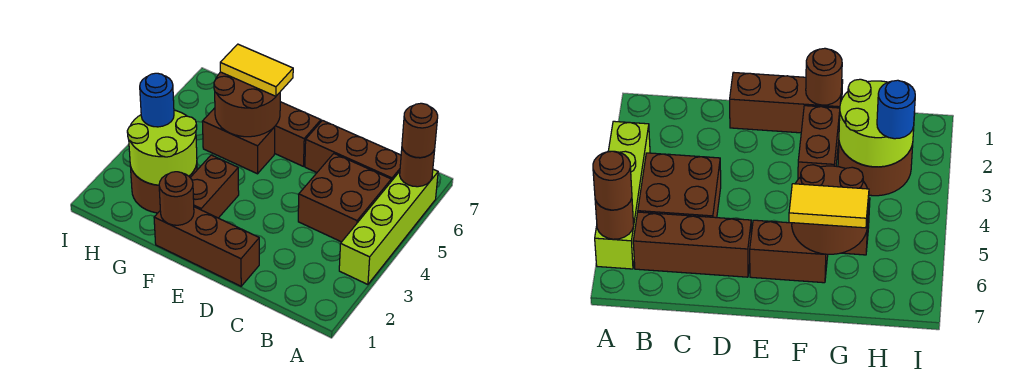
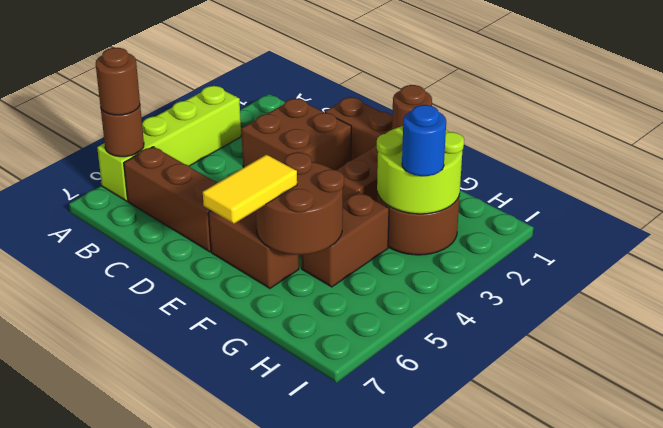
brown 2x2 brick [298,154,391,242] -> brown 2x2 brick moved to [241,98,351,170]
brown 1x2 brick [202,108,275,174] -> brown 1x2 brick turned to [302,192,389,287]
yellow 1x2 tile [220,44,293,96] -> yellow 1x2 tile turned to [203,155,297,224]

